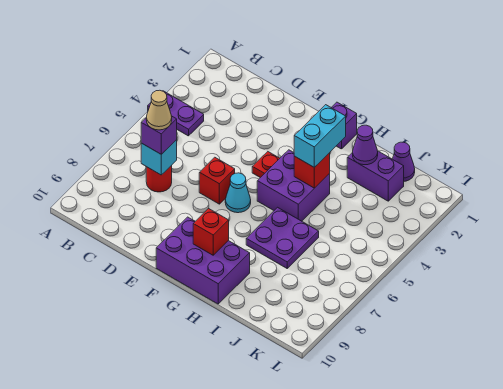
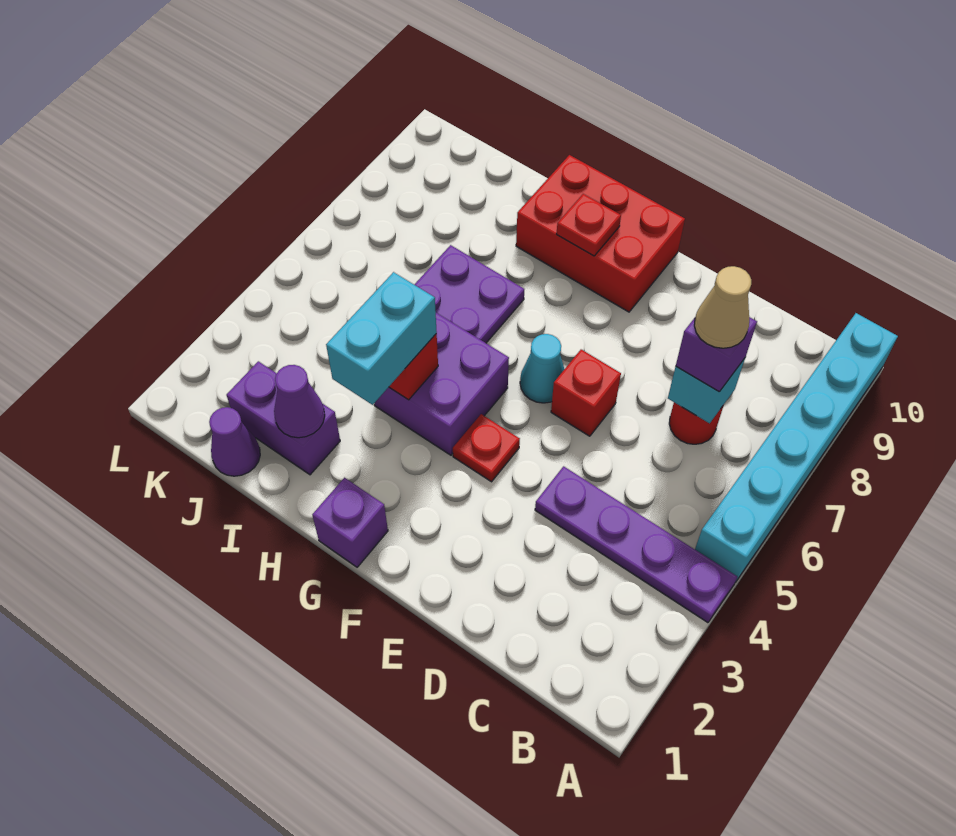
purple 1x2 plate [148,92,204,136] -> purple 1x4 plate [535,466,737,623]
none -> cyan 1x6 brick [695,313,898,581]
purple 2x3 brick [156,217,250,304] -> red 2x3 brick [516,155,685,312]
red 1x1 brick [193,208,229,255] -> red 1x1 plate [557,194,621,256]

